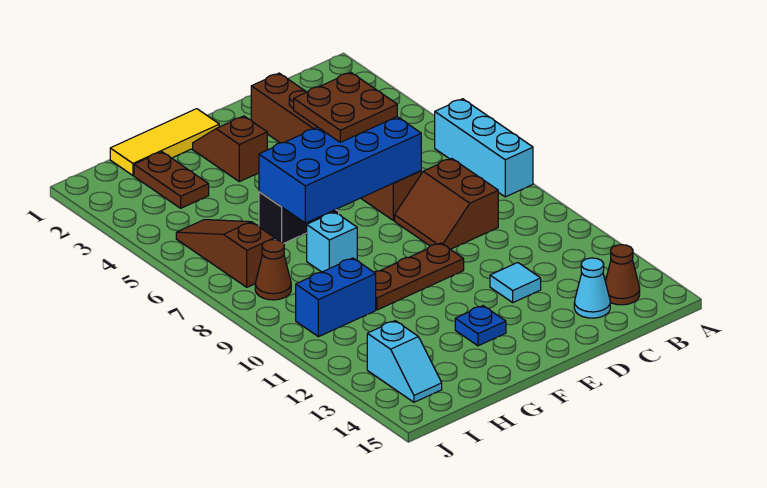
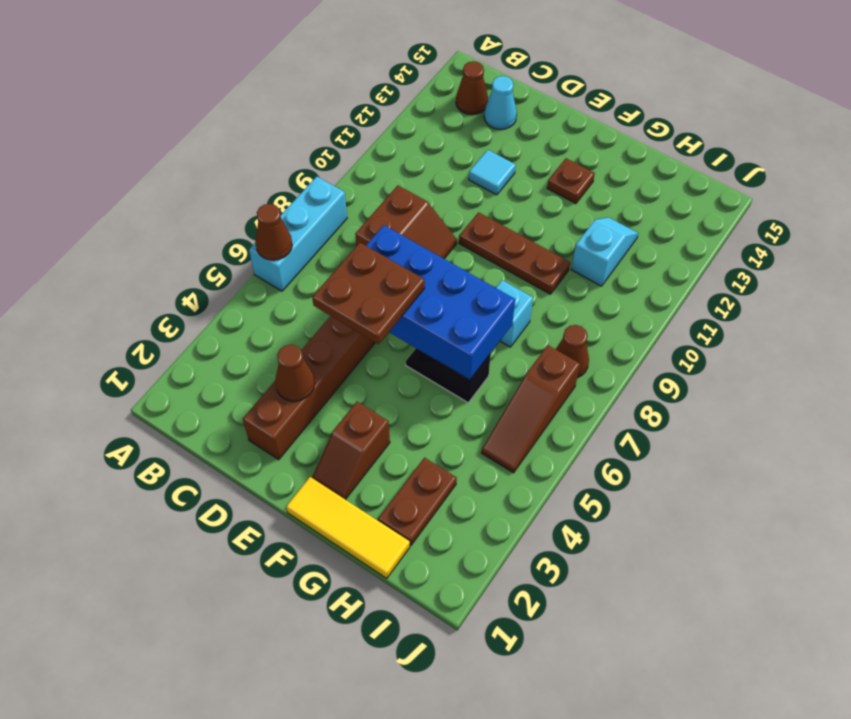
none -> brown 1x1 cone [255,204,292,260]
none -> brown 1x1 cone [275,345,315,401]
blue 1x1 plate [455,306,506,346] -> brown 1x1 plate [547,158,595,204]
blue 1x2 brick [296,258,376,337] -> none
cyan 1x2 slope [367,321,442,402] -> cyan 1x2 slope moved to [571,217,638,286]

